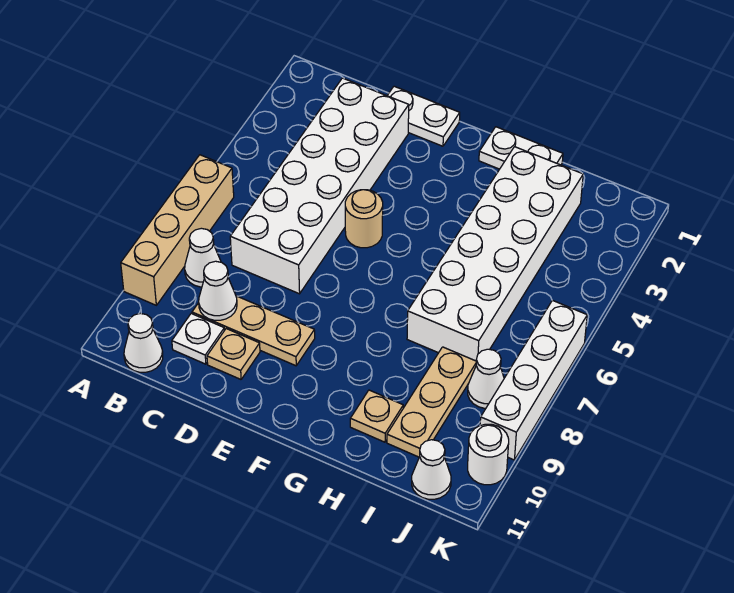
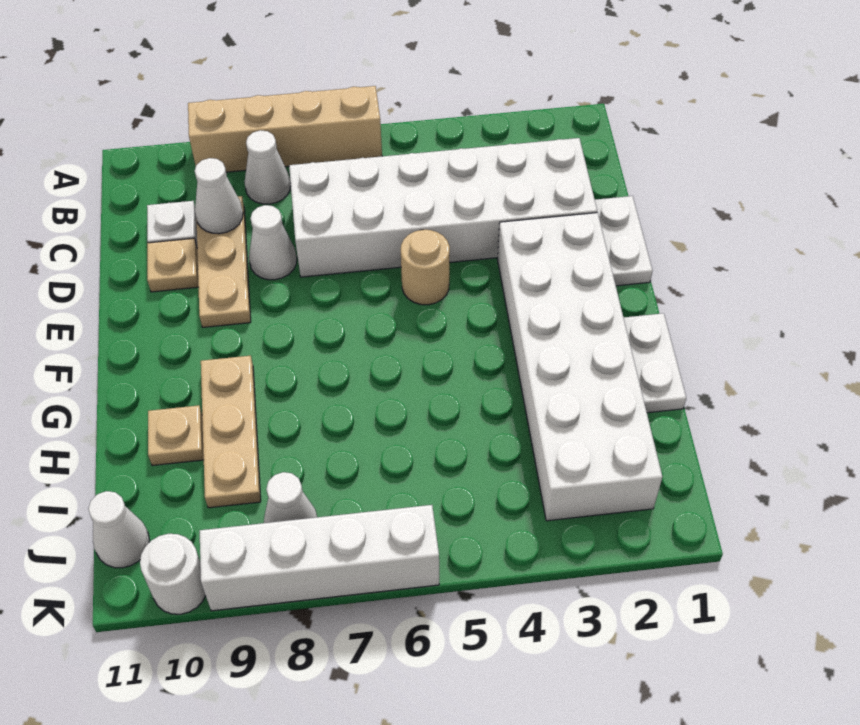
white 1x1 cone [124,313,163,372] -> white 1x1 cone moved to [249,205,297,280]
white 2x6 brick [407,147,583,361] -> white 2x6 brick turned to [497,213,662,521]
tan 1x3 plate [387,347,476,457] -> tan 1x3 plate turned to [201,356,261,508]

